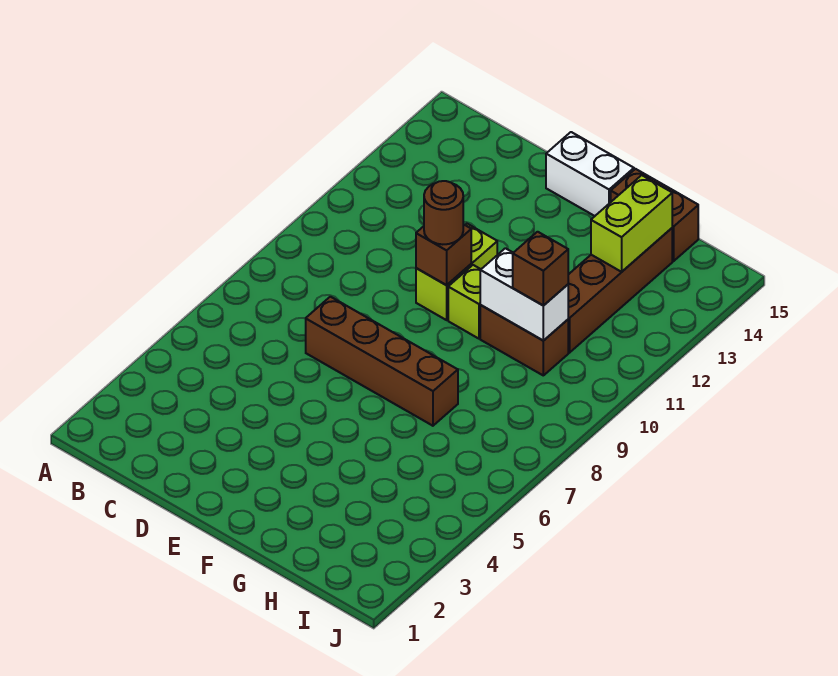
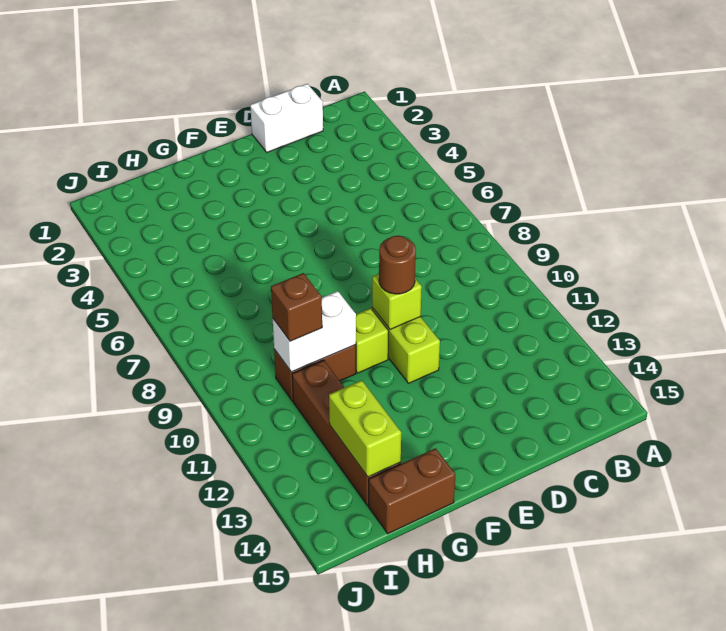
brown 1x4 brick [306,297,458,426] -> none
brown 1x1 brick [416,224,471,285] -> lime 1x1 brick [372,274,422,330]
white 1x2 brick [546,132,634,216] -> white 1x2 brick moved to [250,84,323,152]

